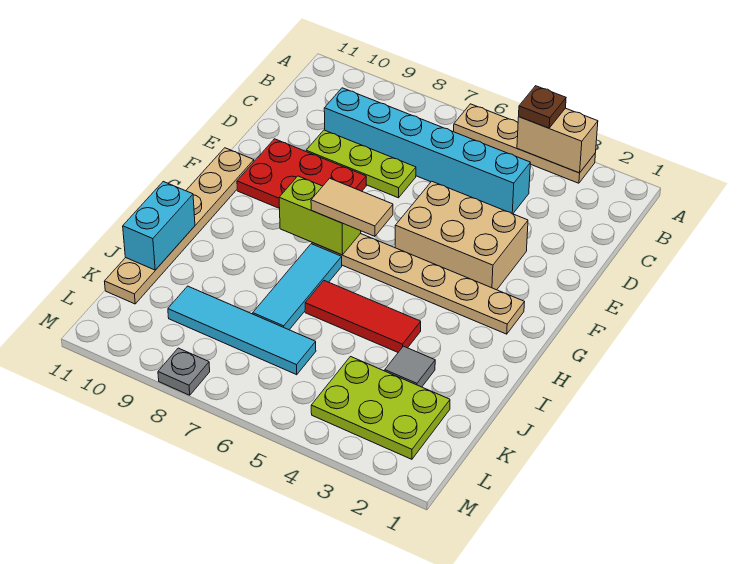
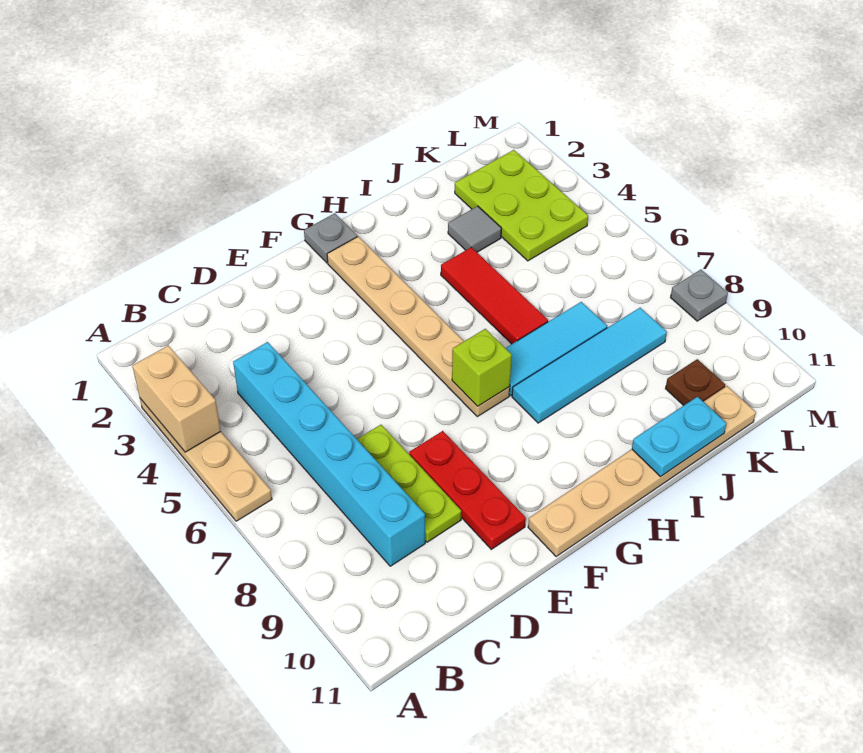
brown 1x1 plate [519,86,566,128] -> brown 1x1 plate moved to [665,359,725,406]
tan 2x3 brick [395,181,528,290] -> none
red 2x3 plate [237,139,366,209] -> red 1x3 plate [409,431,526,549]
none -> grey 1x1 plate [304,213,357,263]
tan 1x2 tile [311,178,393,236] -> none
lime 1x2 brick [279,176,361,255] -> lime 1x1 brick [452,329,512,406]
cyan 1x2 brick [123,182,195,270] -> cyan 1x2 plate [632,397,727,476]
cyan 1x4 tile [168,286,316,375] -> cyan 1x4 tile turned to [512,308,667,423]

